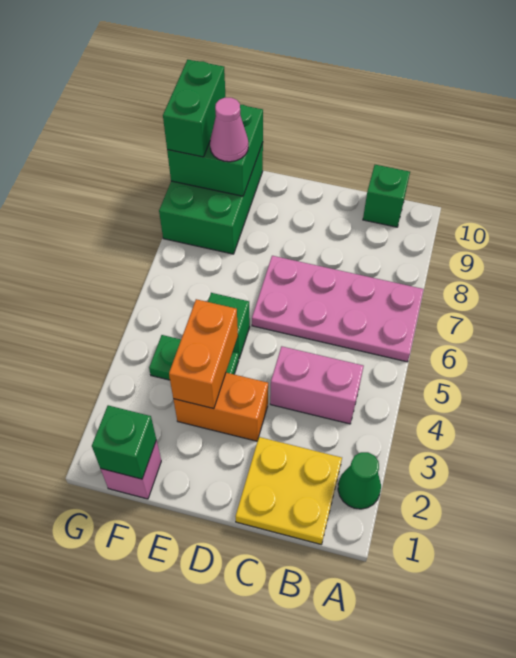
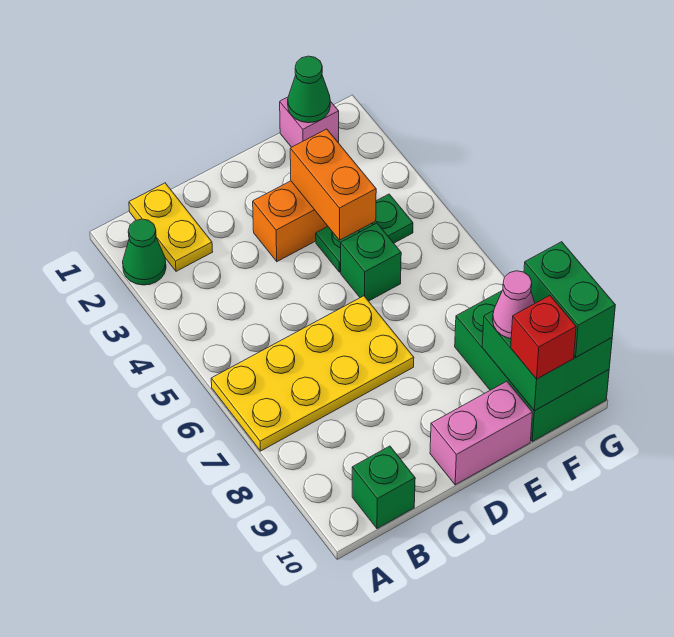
pink 2x4 plate [252,256,424,362] -> yellow 2x4 plate [211,296,414,451]
yellow 2x2 plate [235,437,342,544] -> yellow 1x2 plate [129,183,213,271]
pink 1x2 brick [270,346,364,424] -> pink 1x2 brick moved to [430,381,532,485]
green 1x1 brick [92,405,156,479] -> green 1x1 cone [288,56,330,123]
none -> red 1x1 brick [511,296,576,379]

